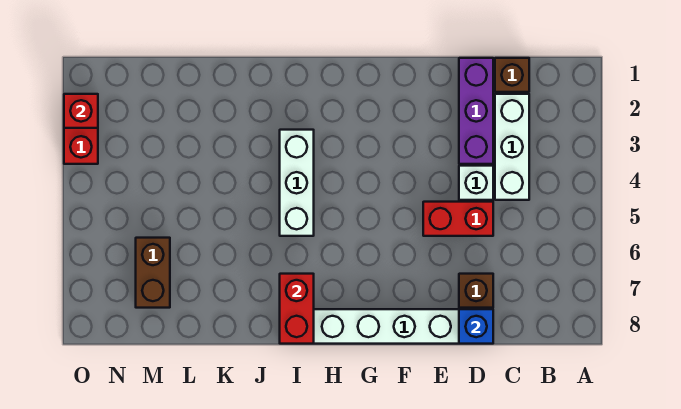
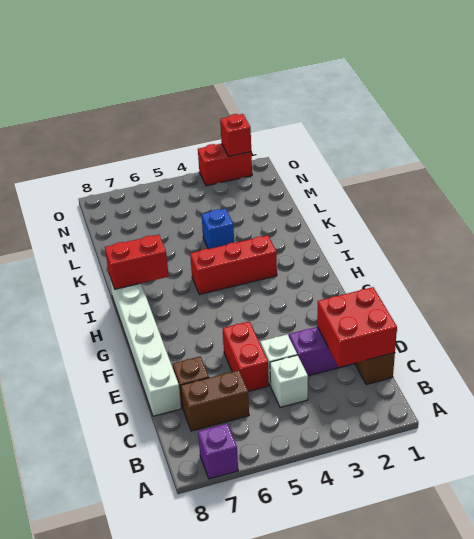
none -> purple 1x1 brick [198,424,238,479]
none -> red 2x2 brick [317,287,397,367]
white 1x3 brick [495,94,529,200] -> white 1x1 brick [270,355,308,407]
blue 1x1 brick [459,309,493,344] -> blue 1x1 brick moved to [201,209,234,249]
white 1x3 brick [280,130,314,236] -> red 1x3 brick [190,235,277,294]
brown 1x2 brick [136,238,170,308] -> brown 1x2 brick moved to [181,370,249,431]

